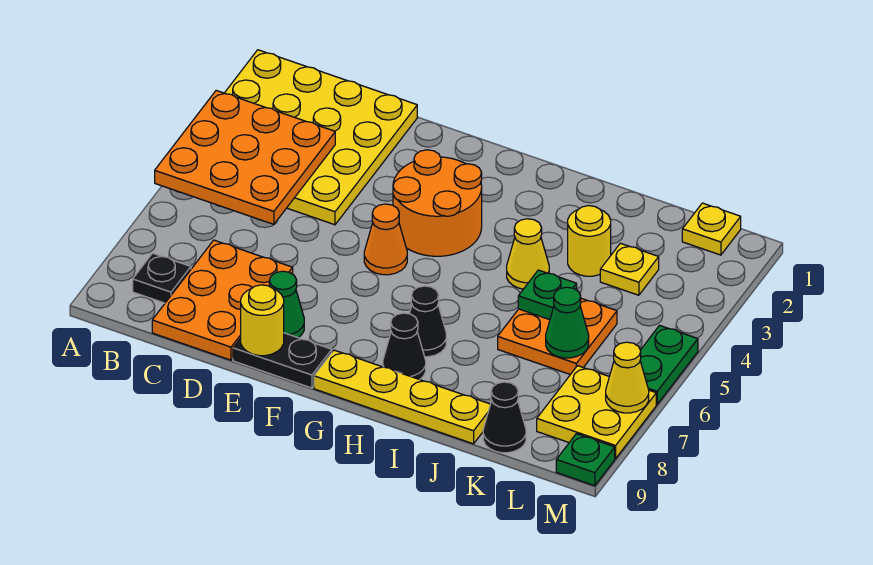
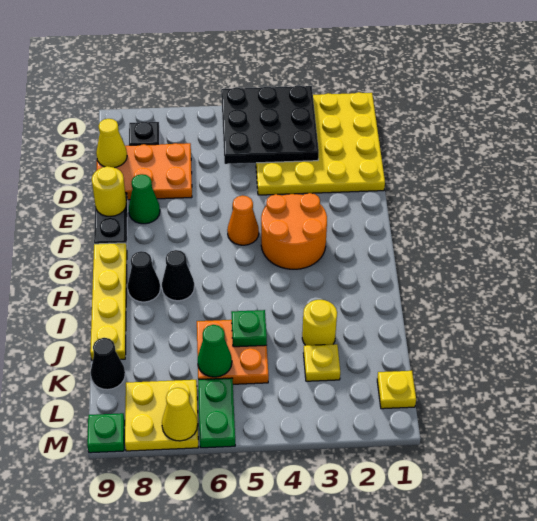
orange 3x3 plate [155,91,335,224] -> black 3x3 plate [221,86,319,164]
yellow 1x1 cone [507,219,549,289] -> yellow 1x1 cone moved to [96,119,127,168]
green 1x2 plate [640,325,698,404] -> green 1x2 plate turned to [198,378,235,448]

